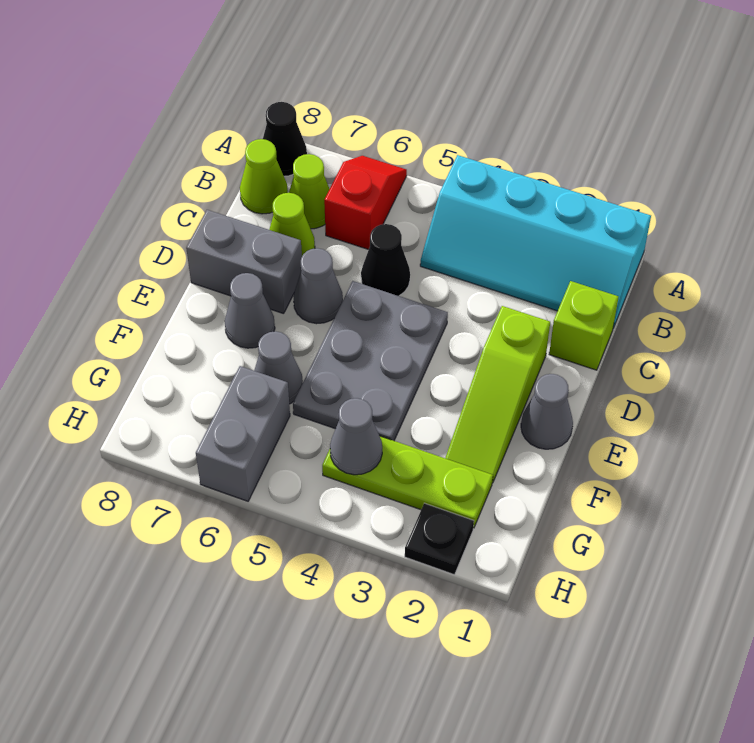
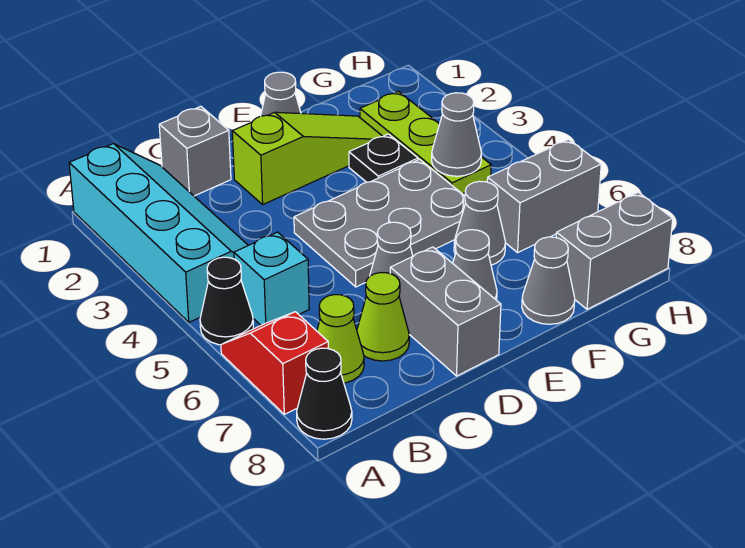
red 1x2 slope [324,156,407,250] -> red 1x2 slope turned to [221,312,328,414]
none -> cyan 1x1 brick [234,232,309,325]
lime 1x1 cone [240,139,288,214] -> none
lime 1x1 brick [549,281,618,370] -> grey 1x1 brick [159,107,231,196]
black 1x1 cone [361,224,410,296] -> black 1x1 cone moved to [200,257,253,345]
none -> grey 1x1 cone [522,237,575,324]
none -> grey 1x2 brick [556,192,673,309]
black 1x1 plate [405,503,474,575] -> black 1x1 plate moved to [349,134,418,182]

